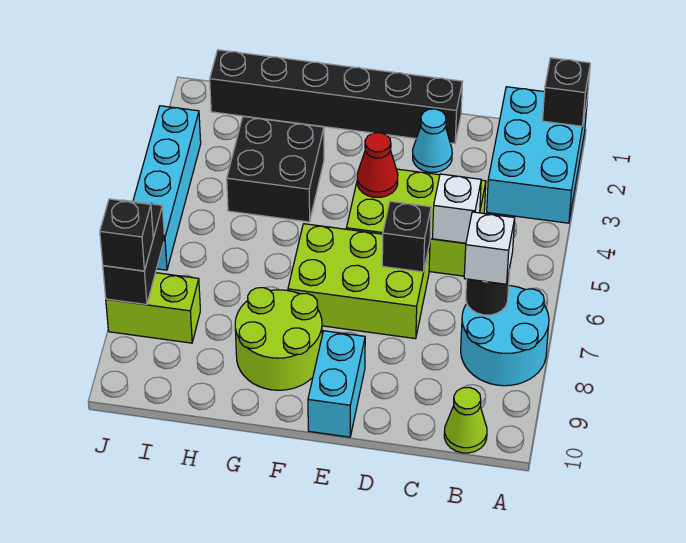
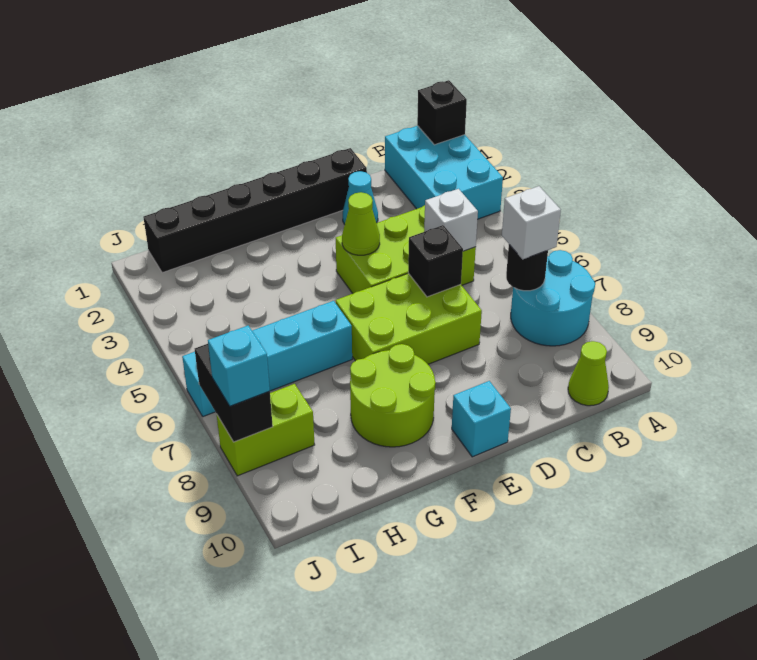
red 1x1 cone [357,133,398,197] -> lime 1x1 cone [342,192,380,255]
cyan 1x2 brick [308,331,365,437] -> cyan 1x1 brick [452,381,511,457]
black 2x2 brick [227,117,324,222] -> none
cyan 1x4 brick [133,106,201,270] -> cyan 1x4 brick turned to [182,301,352,417]
black 1x1 brick [100,199,153,271] -> cyan 1x1 brick [208,326,270,406]

